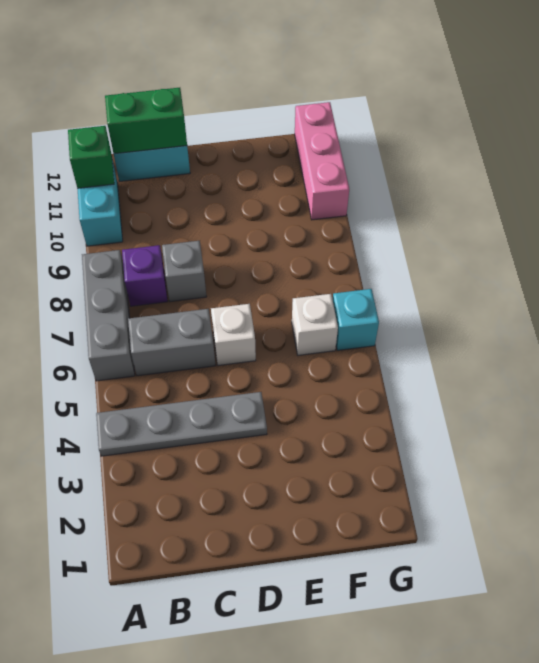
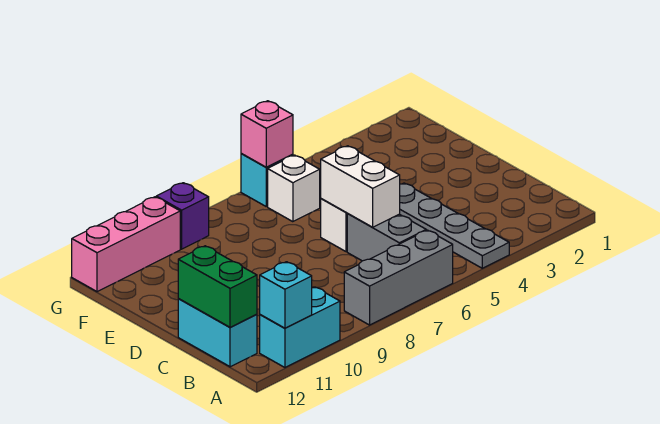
green 1x1 brick [68,126,114,188] -> cyan 1x1 brick [260,262,312,328]
purple 1x1 brick [122,245,168,306] -> purple 1x1 brick moved to [156,183,209,249]
none -> white 1x2 brick [321,146,400,227]
grey 1x1 brick [162,241,206,302] -> none
none -> pink 1x1 brick [241,101,293,167]

